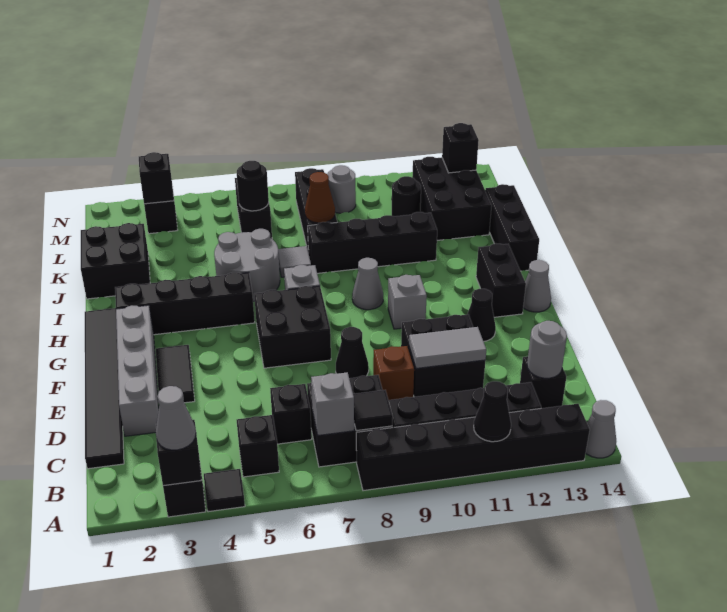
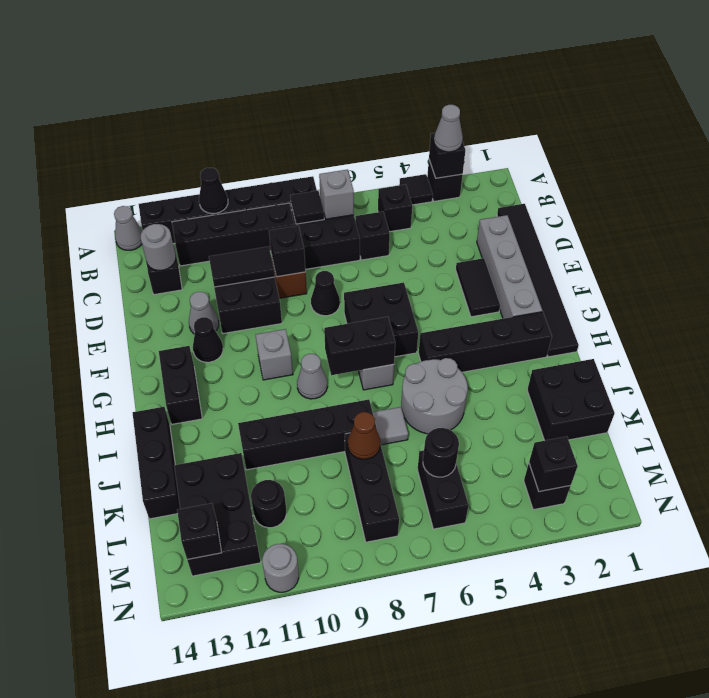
none -> black 1x1 brick [269,226,305,277]
grey 1x2 tile [409,327,486,369] -> black 1x2 tile [209,247,275,287]
grey 1x1 cone [523,260,551,312] -> grey 1x1 cone moved to [189,292,219,334]
none -> black 1x2 brick [324,317,395,375]
grey 1x1 round brick [327,165,356,213] -> grey 1x1 round brick moved to [262,544,299,592]

